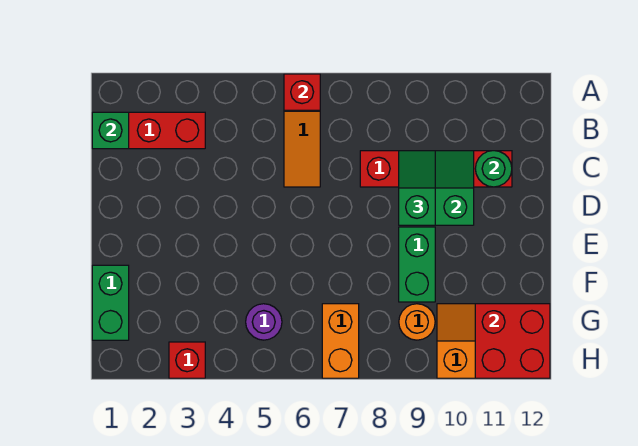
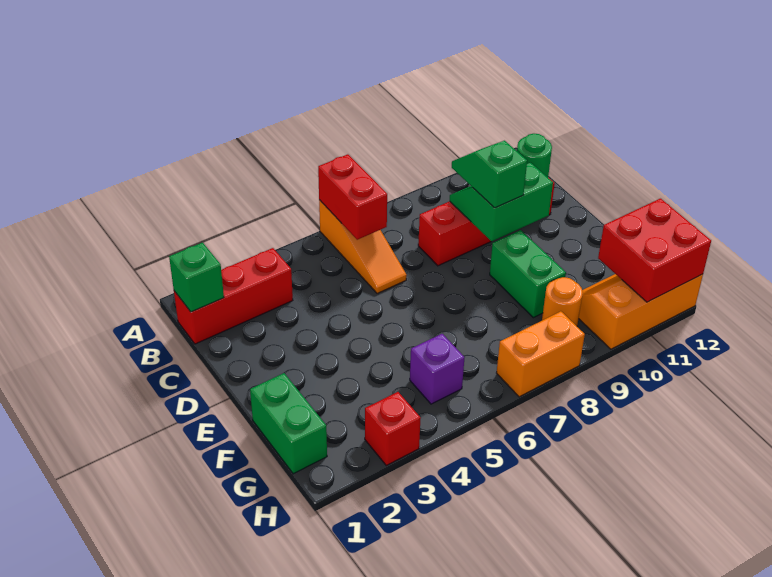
red 1x1 brick [284,74,320,110] -> red 1x2 brick [318,154,387,240]
purple 1x1 round brick [246,304,282,340] -> purple 1x1 brick [410,334,465,404]
orange 1x2 brick [322,304,359,378] -> orange 1x2 brick turned to [497,311,585,397]

